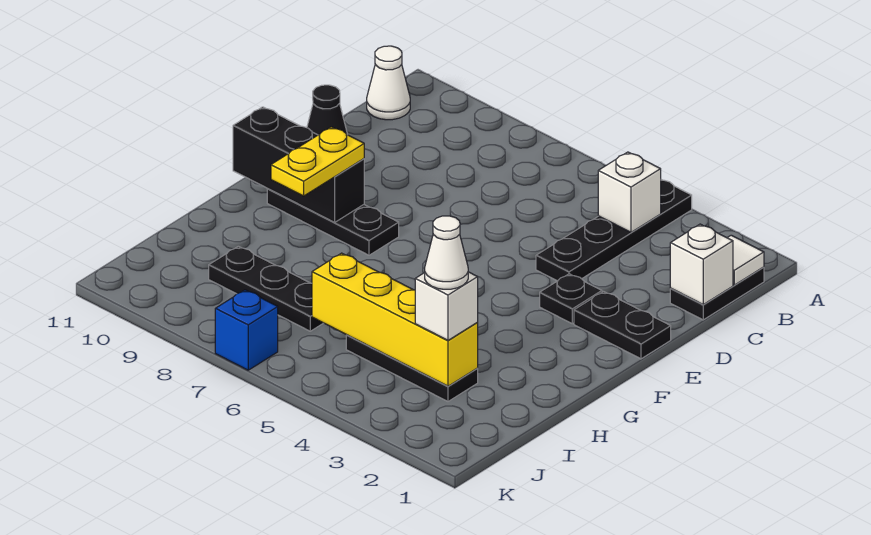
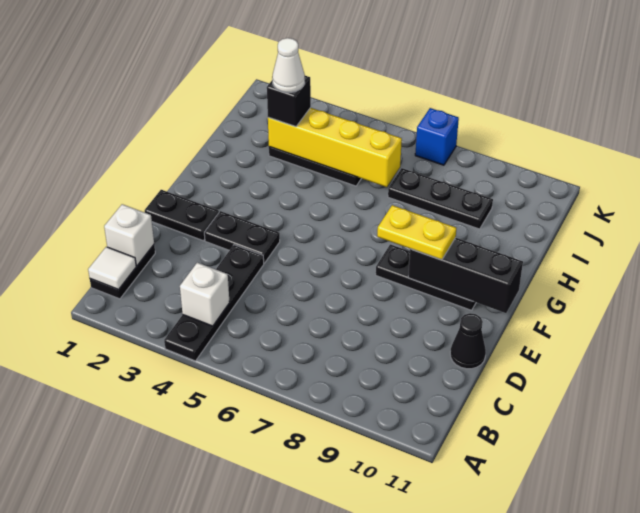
white 1x1 cone [367,46,410,120] -> none
black 1x1 plate [540,274,602,324] -> black 1x2 plate [204,211,280,263]
yellow 1x2 plate [271,127,364,196] -> yellow 1x2 plate turned to [377,205,456,260]
white 1x1 brick [415,272,478,340] -> black 1x1 brick [267,76,311,127]

